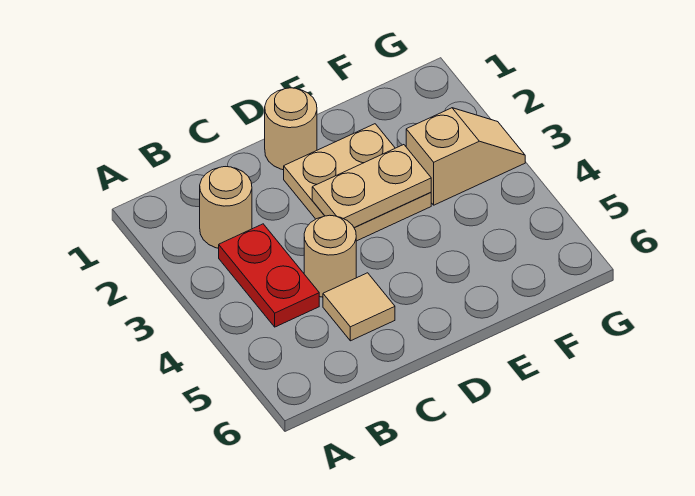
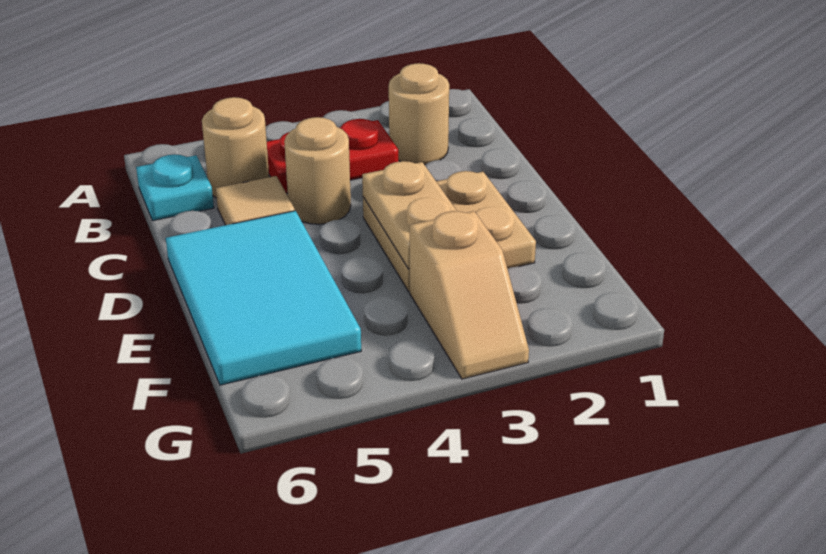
none -> cyan 1x1 plate [136,154,214,221]
tan 1x1 round brick [265,88,317,170] -> tan 1x1 round brick moved to [202,97,269,198]
none -> cyan 2x3 tile [166,211,361,385]

